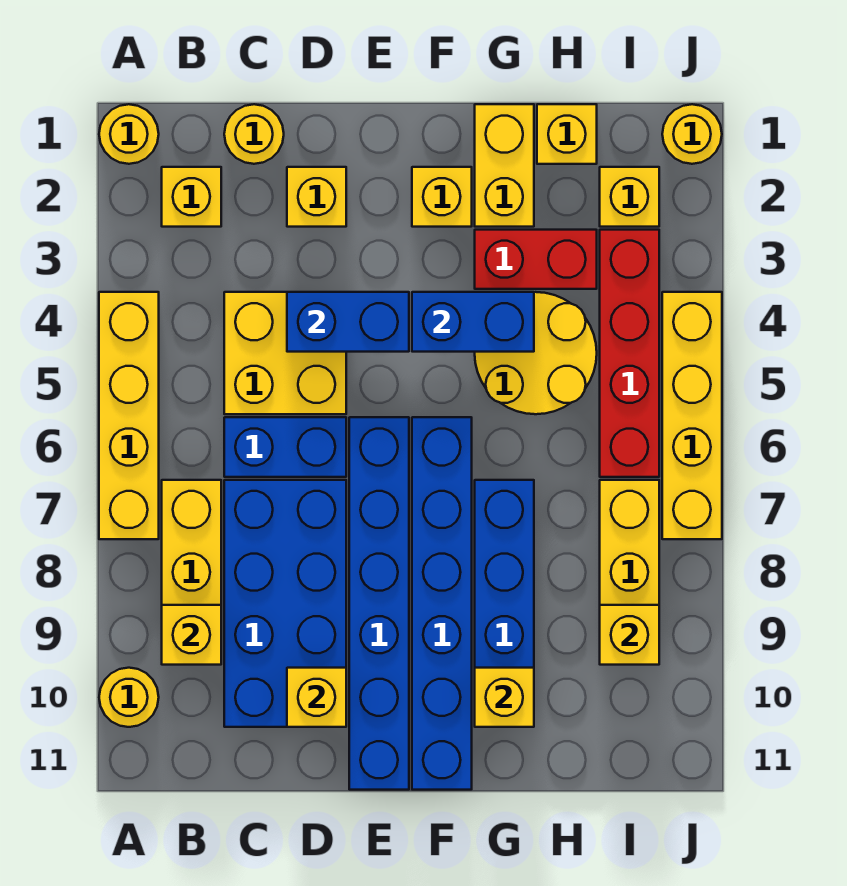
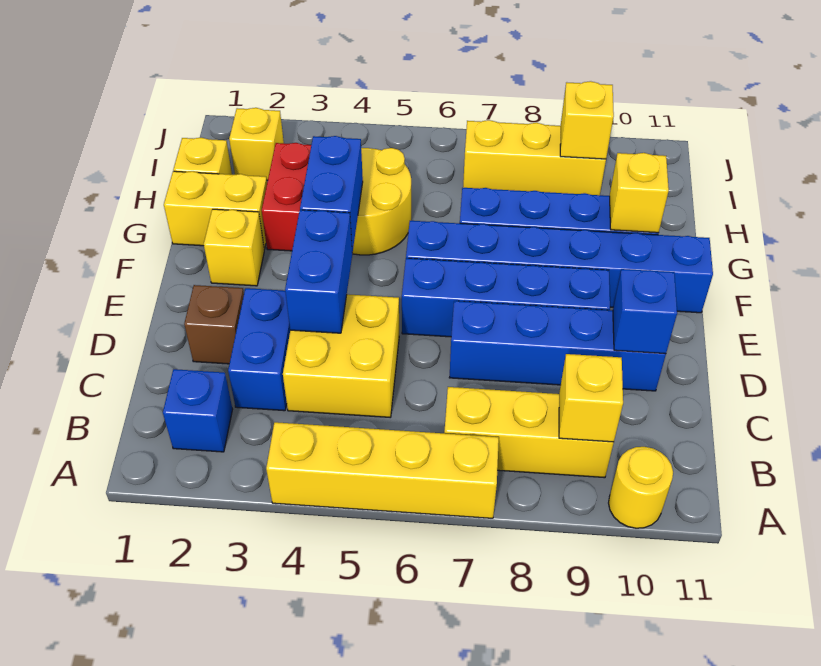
yellow 1x1 round brick [99,104,159,164] -> none
yellow 1x1 brick [162,167,221,227] -> blue 1x1 brick [163,369,233,452]
yellow 1x1 round brick [224,104,284,164] -> none
blue 1x2 brick [224,417,346,477] -> blue 1x2 brick moved to [228,288,290,411]
blue 2x4 brick [224,480,346,727] -> blue 1x4 brick [449,301,666,391]
yellow 1x1 brick [287,167,346,227] -> brown 1x1 brick [184,285,244,364]
yellow 1x1 brick [287,668,346,727] -> blue 1x1 brick [613,269,677,354]
blue 1x6 brick [349,417,409,790] -> blue 1x4 brick [402,258,610,337]
red 1x4 brick [600,230,659,477] -> none
yellow 1x1 round brick [662,104,722,164] -> none
yellow 1x4 brick [662,292,722,539] -> none

